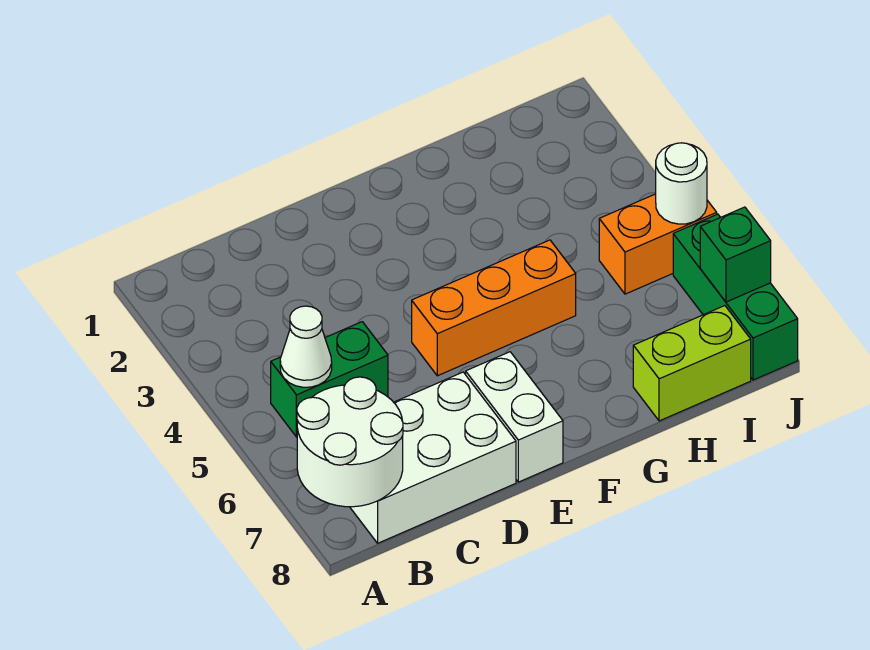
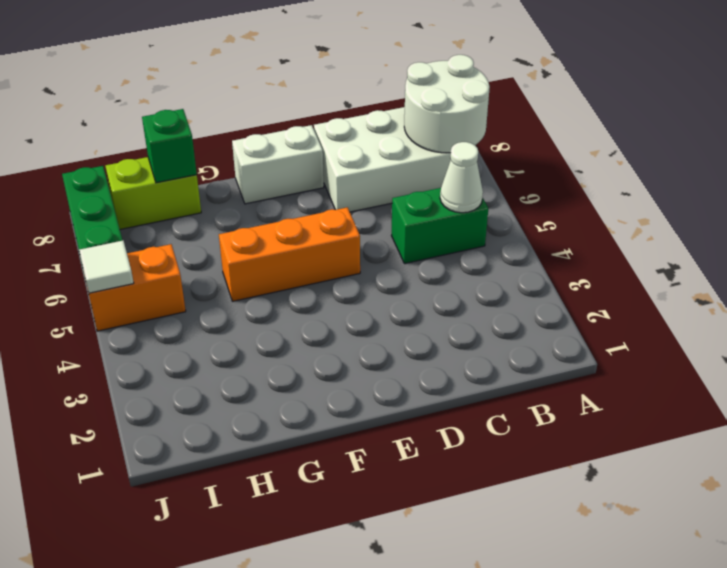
white 1x2 brick [466,352,563,482] -> white 1x2 brick turned to [232,125,324,204]
white 1x1 round brick [656,143,707,224] -> white 1x1 tile [79,241,134,293]
green 1x1 brick [700,207,771,302] -> green 1x1 brick moved to [142,109,197,183]

